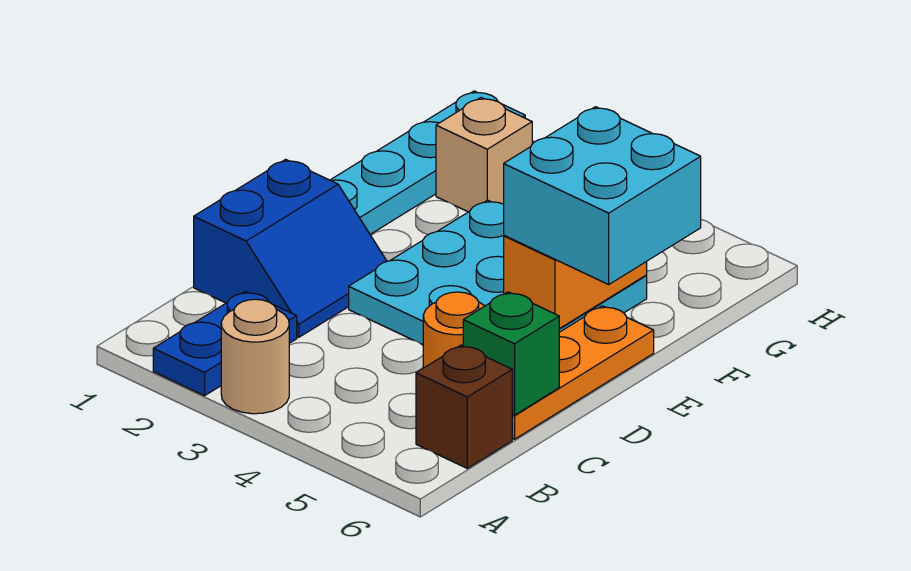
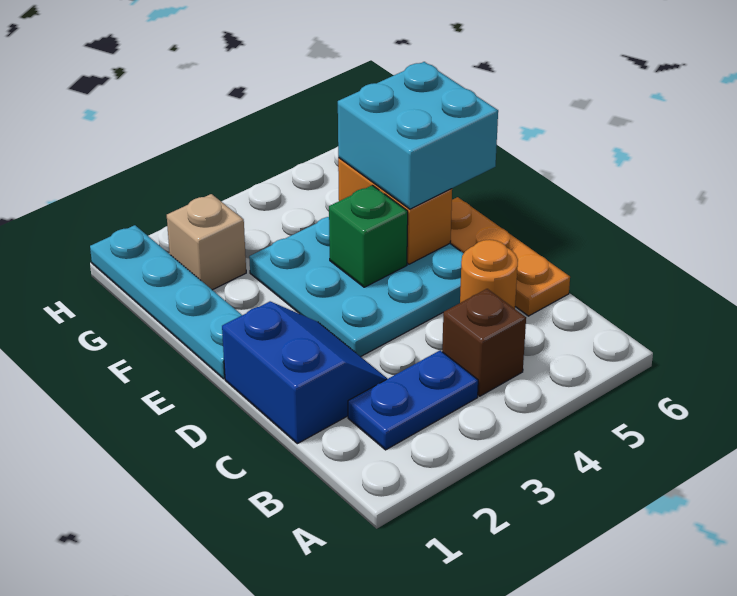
blue 1x2 plate [153,291,297,396] -> blue 1x2 plate turned to [348,350,478,450]
tan 1x1 round brick [221,299,289,414] -> none
brown 1x1 brick [416,345,512,468] -> brown 1x1 brick moved to [442,289,526,396]
green 1x1 brick [463,292,559,415] -> green 1x1 brick moved to [329,185,408,287]

